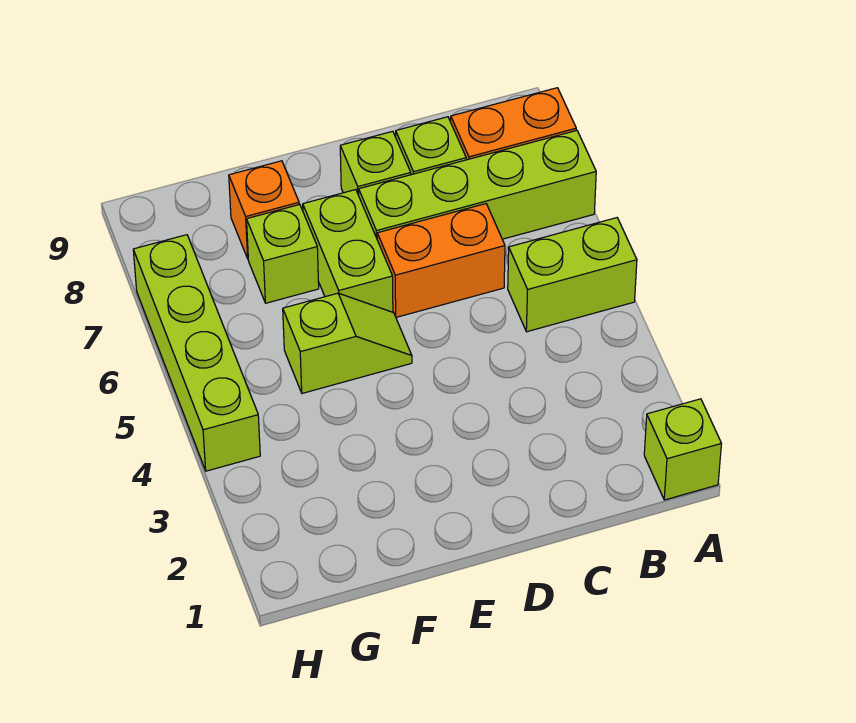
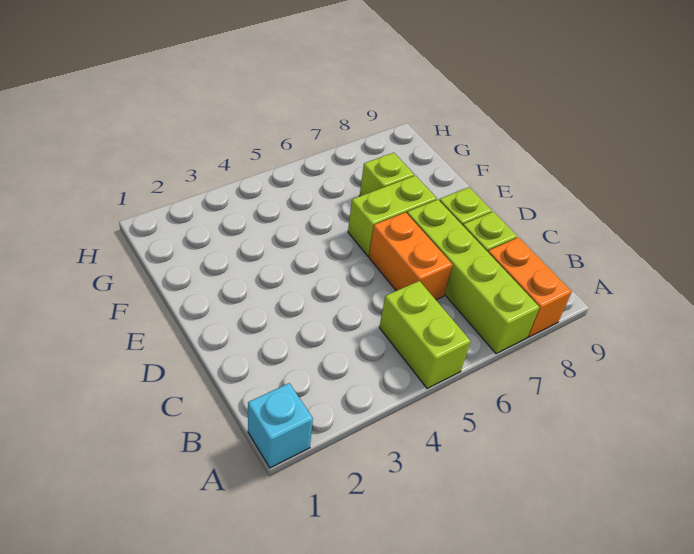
lime 1x1 brick [644,399,721,500] -> cyan 1x1 brick [248,383,313,468]
lime 1x2 slope [283,293,412,393] -> none
orange 1x1 brick [229,161,299,258] -> none
lime 1x4 brick [133,235,260,471] -> none

